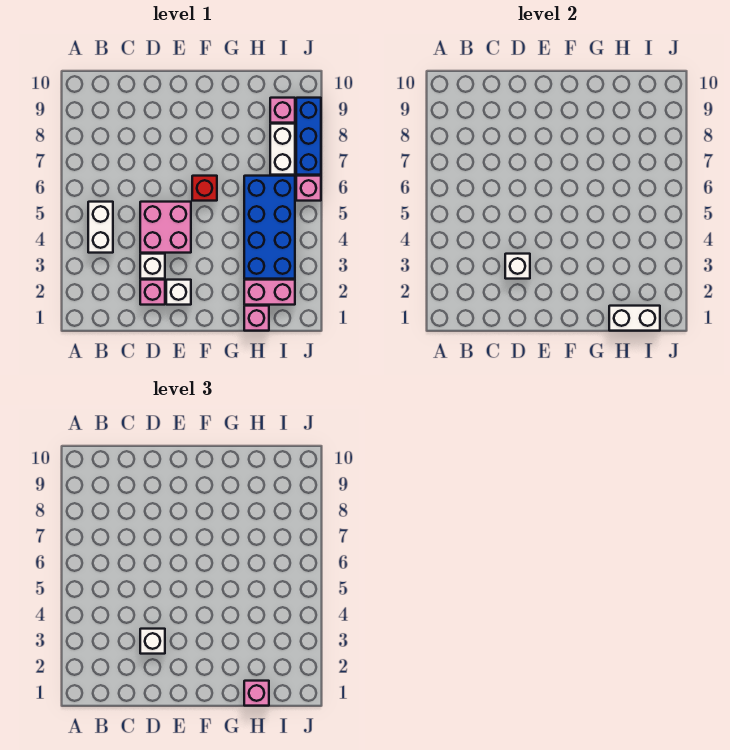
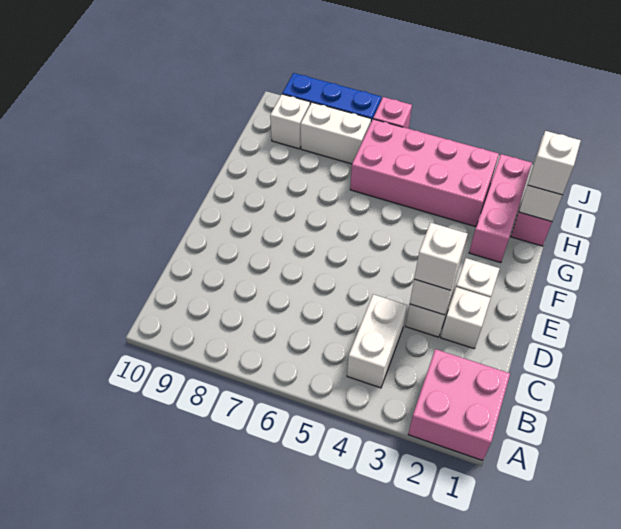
white 1x2 brick [88,202,113,253] -> white 1x2 brick turned to [347,294,407,388]
pink 1x1 brick [140,280,165,305] -> white 1x1 brick [441,287,491,348]
pink 2x2 brick [140,202,191,253] -> pink 2x2 brick moved to [408,349,510,461]
red 1x1 brick [192,176,217,201] -> none
pink 1x1 brick [244,681,269,706] -> white 1x1 brick [528,131,581,195]
pink 1x2 brick [244,280,295,305] -> pink 1x3 brick [469,154,532,263]
blue 2x4 brick [244,176,295,279] -> pink 2x4 brick [350,119,499,227]
pink 1x1 brick [270,98,295,123] -> white 1x1 brick [270,94,310,149]

